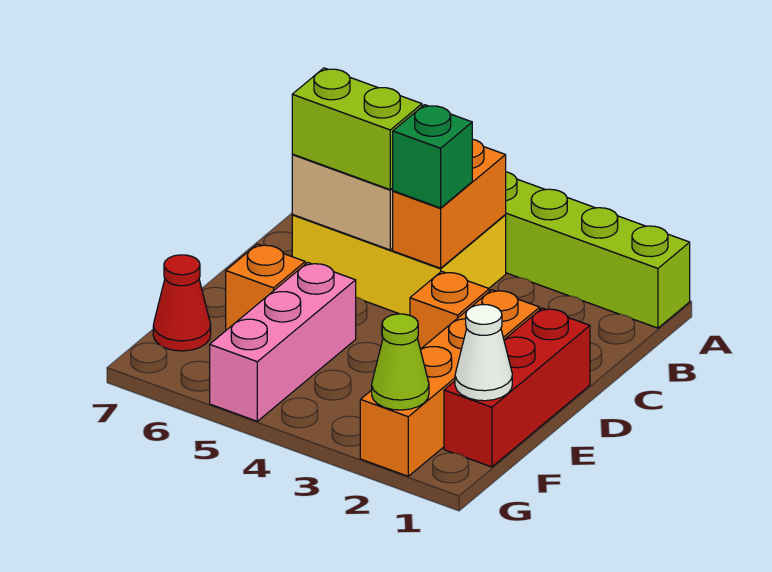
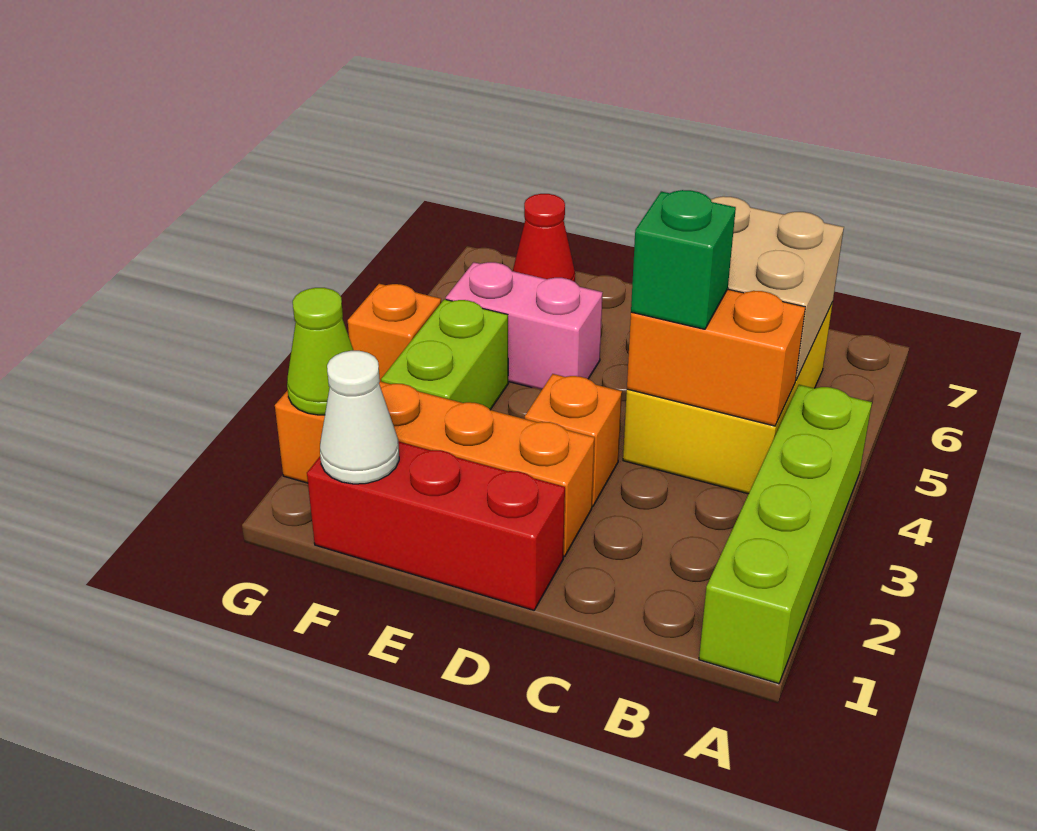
lime 1x2 brick [292,68,422,189] -> lime 1x2 brick moved to [381,299,508,410]
pink 1x3 brick [210,263,356,421] -> pink 1x2 brick [446,262,603,389]
orange 1x1 brick [226,244,305,330] -> orange 1x1 brick moved to [348,284,441,381]

